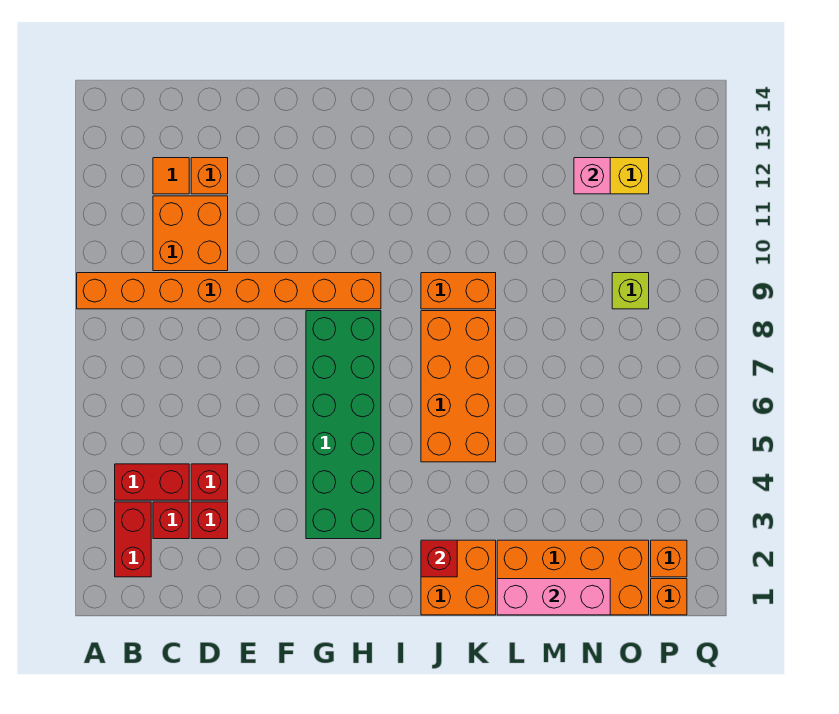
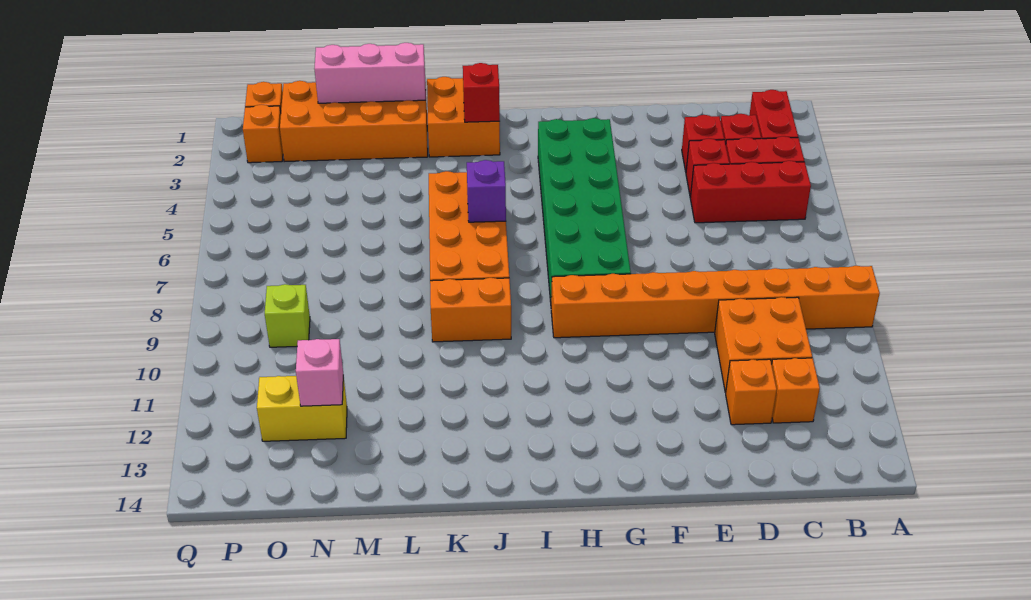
none -> red 1x3 brick [690,161,811,223]
orange 1x1 tile [153,158,189,194] -> orange 1x1 brick [772,358,820,423]
none -> purple 1x1 brick [467,160,506,222]

